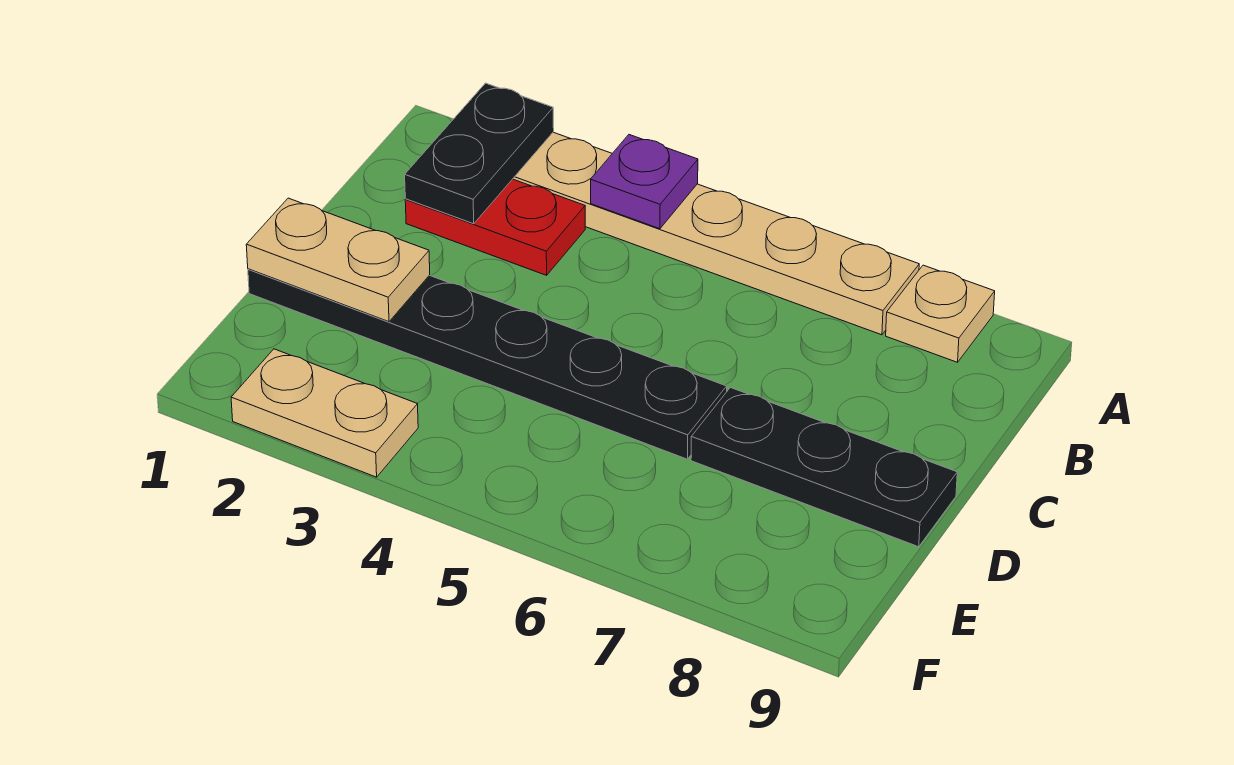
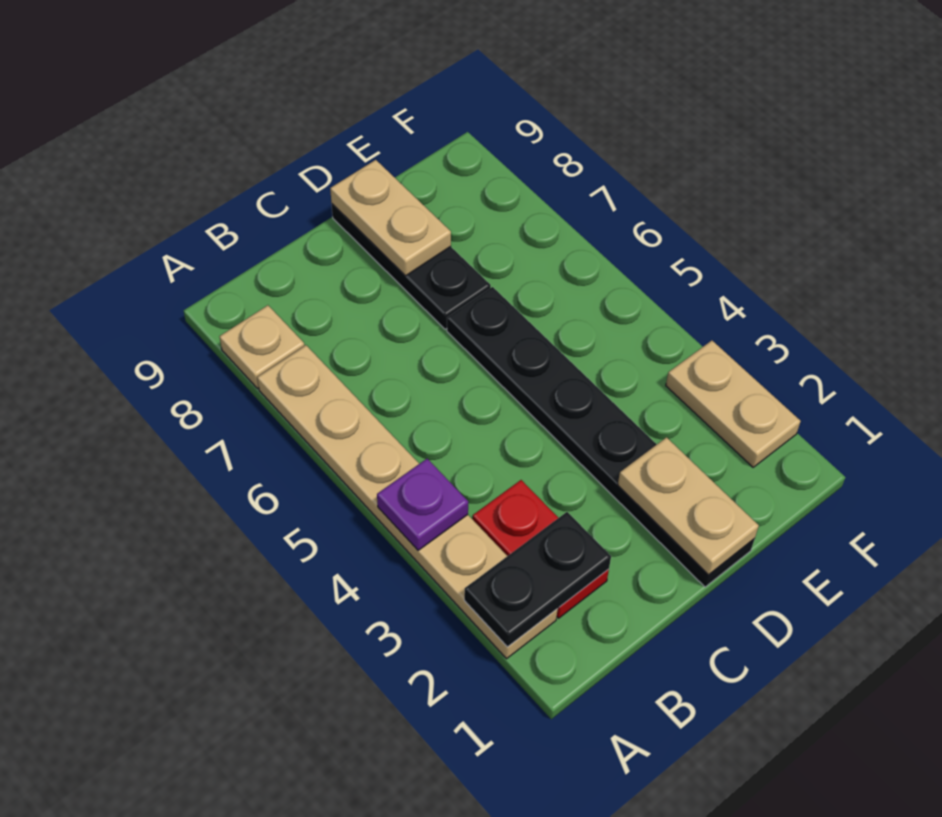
none -> tan 1x2 plate [330,160,451,276]

